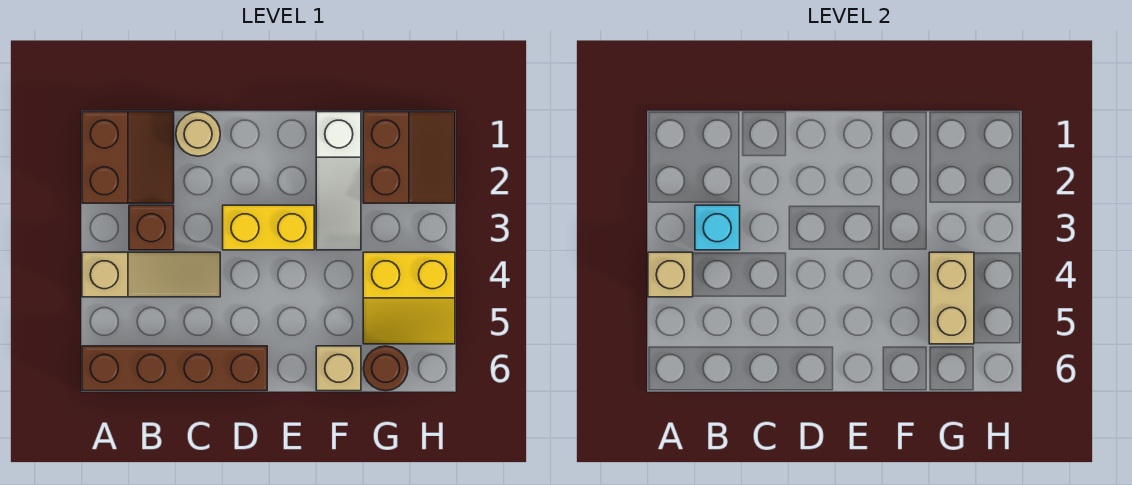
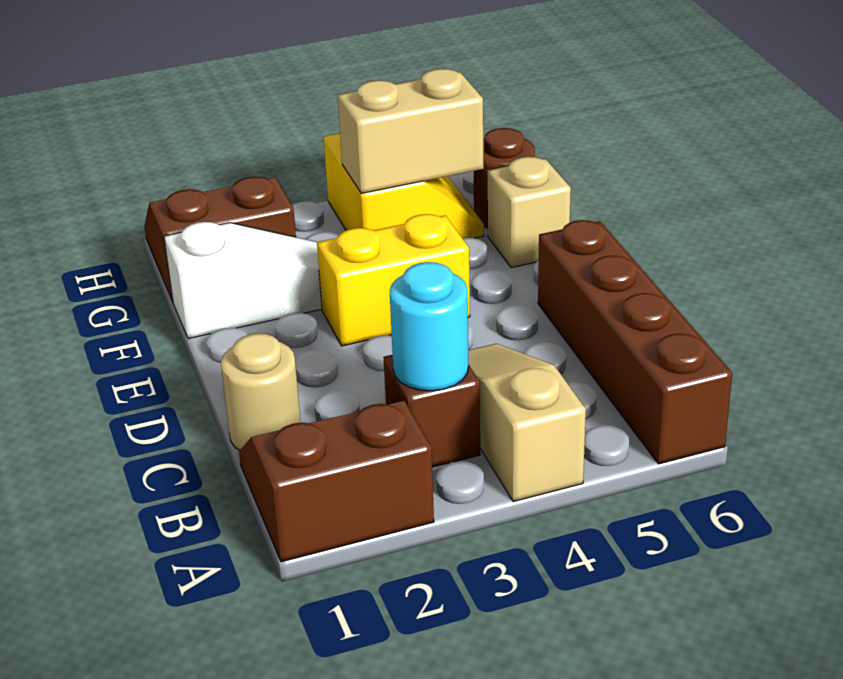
tan 1x1 brick [648,252,693,297] -> none
cyan 1x1 brick [695,205,740,250] -> cyan 1x1 round brick [390,262,469,391]
yellow 1x2 brick [223,205,314,250] -> yellow 1x2 brick turned to [317,214,470,346]

